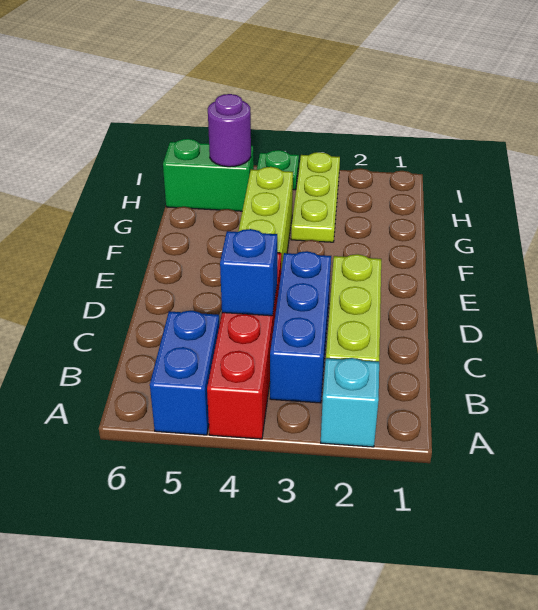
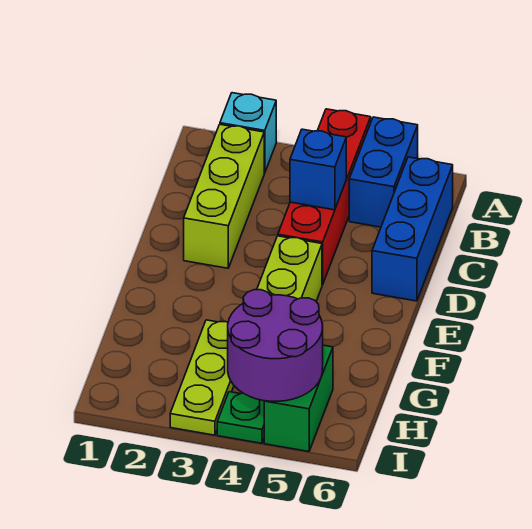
blue 1x3 brick [270,251,331,403] -> blue 1x3 brick moved to [372,157,453,301]
green 1x2 brick [163,139,254,211] -> green 1x2 brick turned to [264,345,333,452]
purple 1x1 round brick [208,94,251,167] -> purple 2x2 round brick [228,290,323,401]

